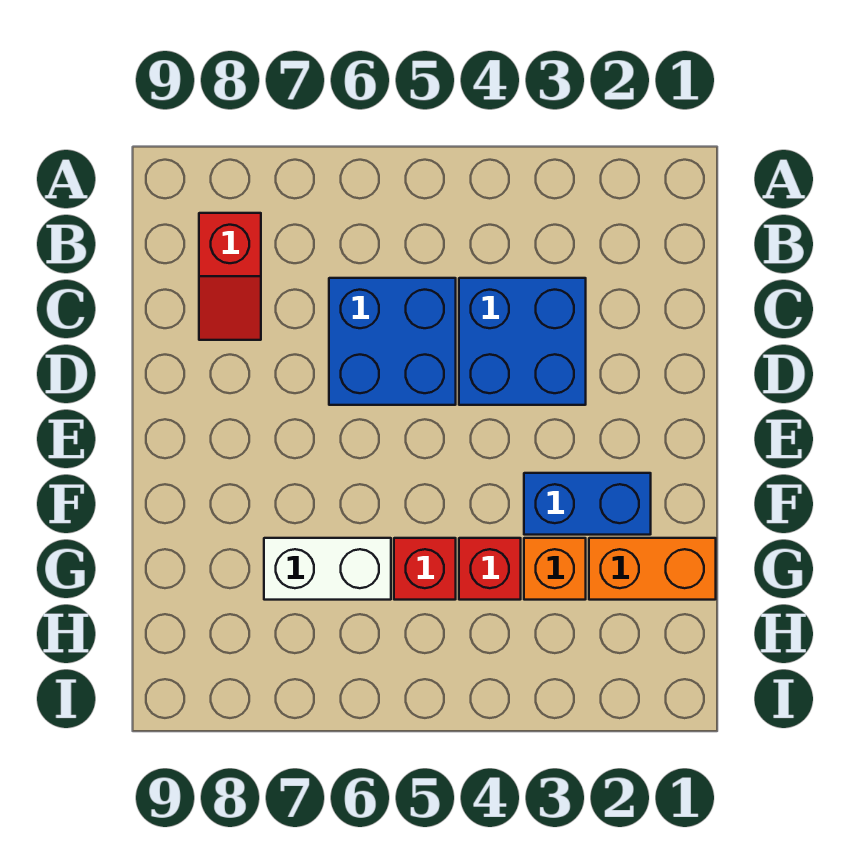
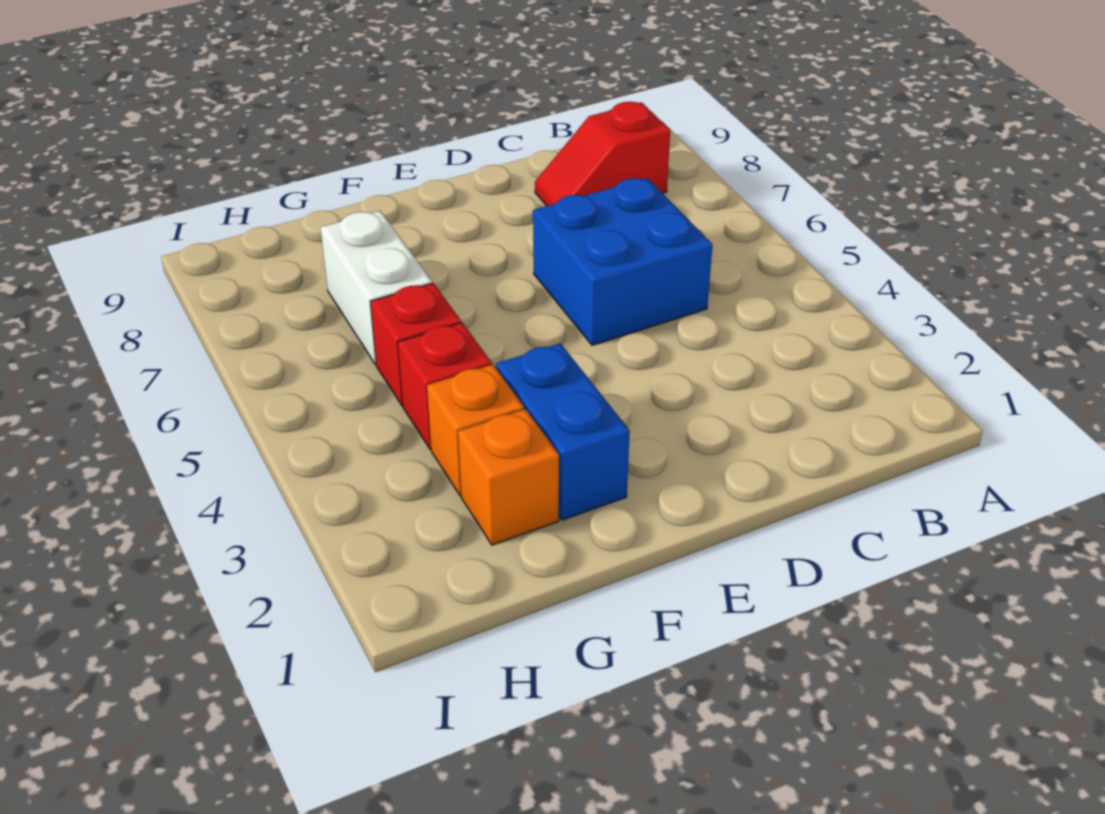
blue 2x2 brick [459,278,586,405] -> none
orange 1x2 brick [589,538,716,600] -> orange 1x1 brick [458,409,559,545]

